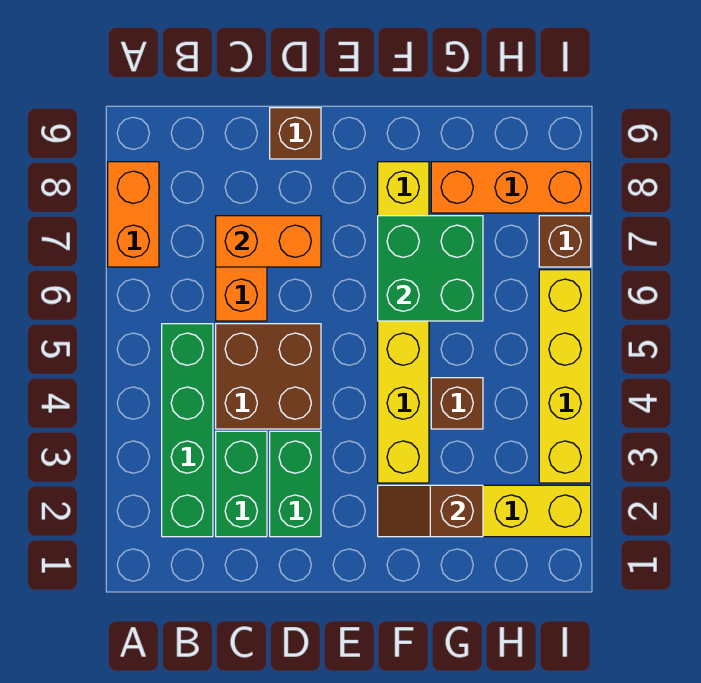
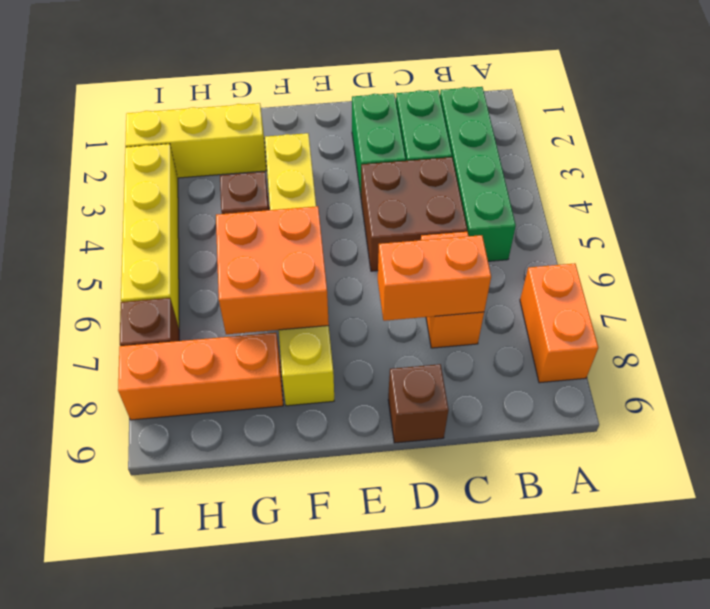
brown 1x2 slope [378,485,483,537] -> none
green 2x2 brick [378,216,483,321] -> orange 2x2 brick [216,206,329,334]

